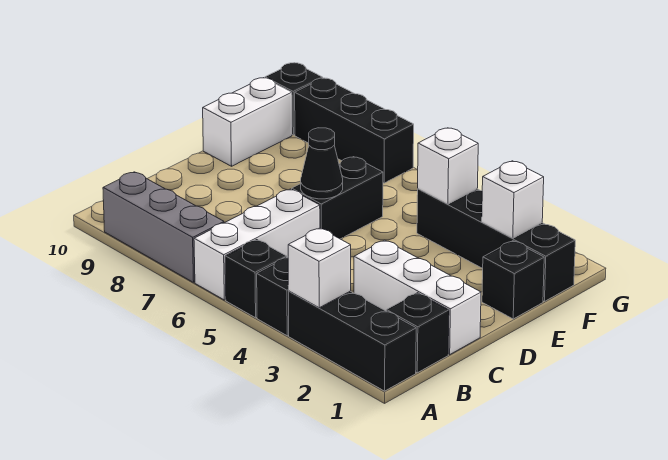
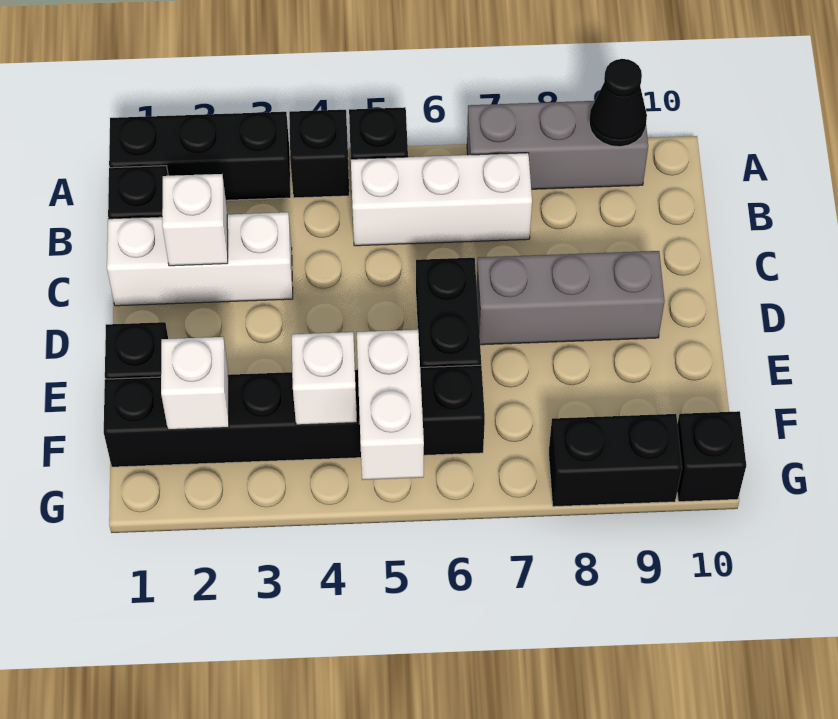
white 1x1 brick [288,228,351,308] -> white 1x1 brick moved to [162,174,228,266]
white 1x3 brick [194,189,320,300] -> white 1x3 brick turned to [351,153,532,246]
black 1x1 cone [301,128,343,199] -> black 1x1 cone moved to [589,59,647,147]
none -> grey 1x3 brick [477,251,665,345]
white 1x2 brick [203,78,292,166] -> white 1x2 brick moved to [357,330,424,480]
black 1x4 brick [417,189,575,301] -> black 1x6 brick [104,365,485,467]
black 1x3 brick [295,78,414,183] -> black 1x2 brick [549,414,682,507]

